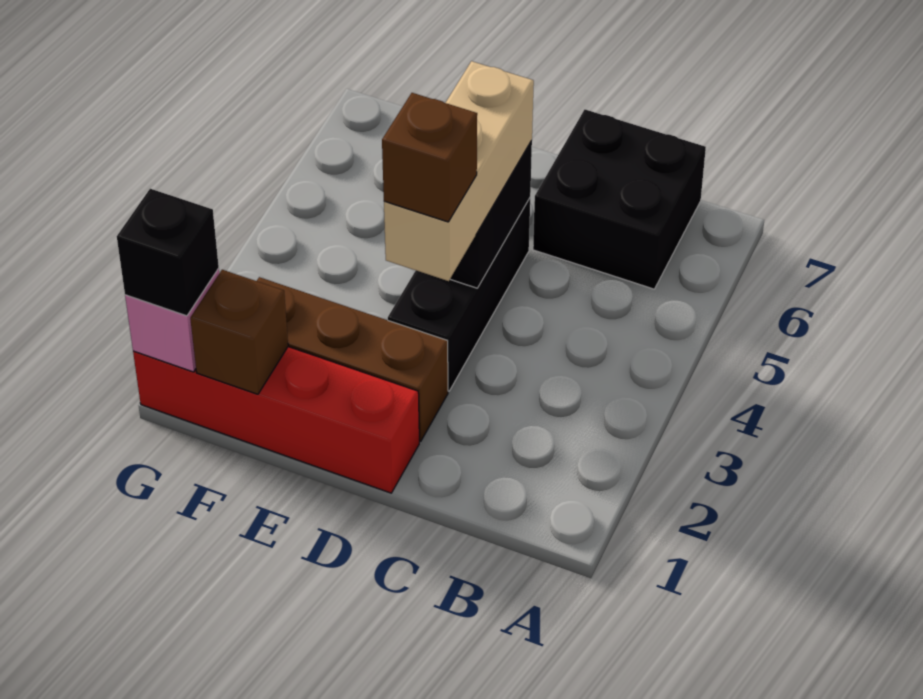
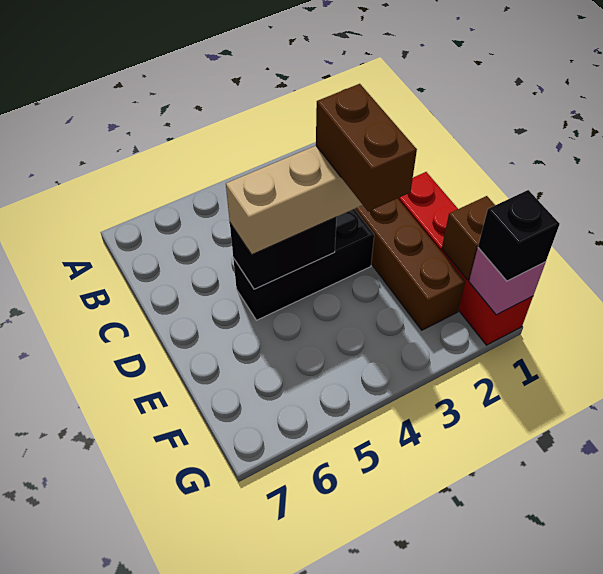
black 2x2 brick [533,110,706,289] -> none
brown 1x1 brick [382,93,477,222] -> brown 1x2 brick [316,84,417,211]

